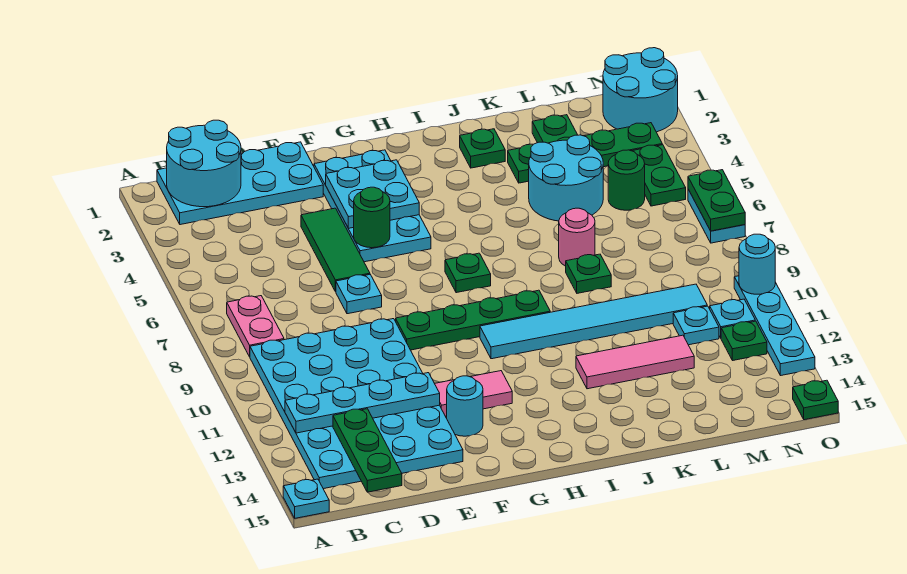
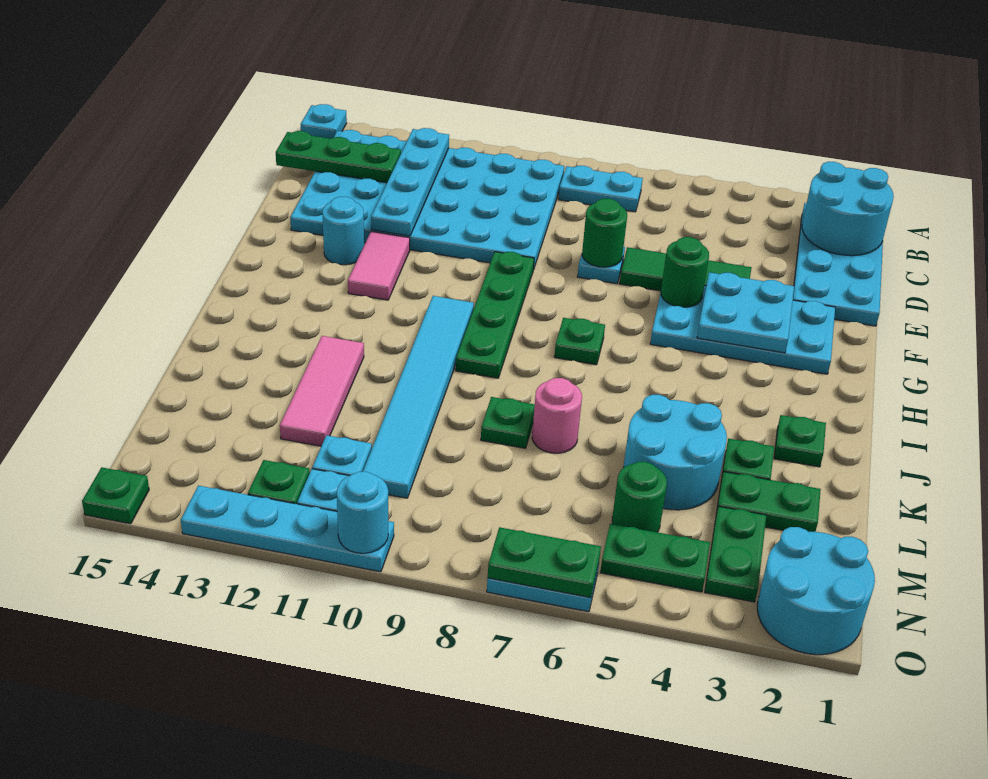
pink 1x2 plate [227,296,284,357] -> cyan 1x2 plate [559,166,643,212]
none -> green 1x1 round brick [582,199,627,267]

